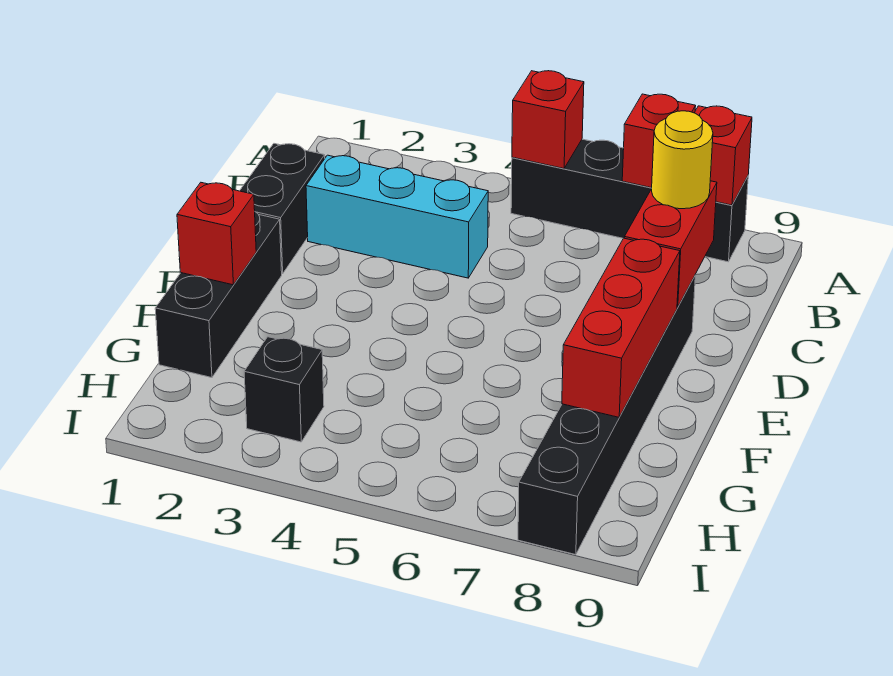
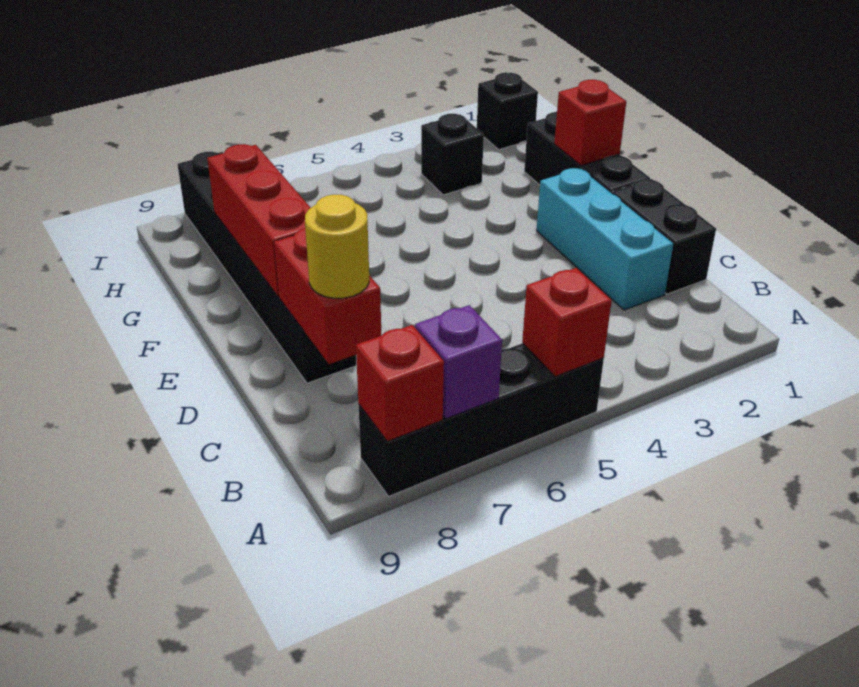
red 1x1 brick [622,94,696,188] -> purple 1x1 brick [415,305,502,419]
cyan 1x3 brick [306,155,488,278] -> cyan 1x3 brick turned to [536,168,673,310]
none -> black 1x1 brick [477,72,538,149]

